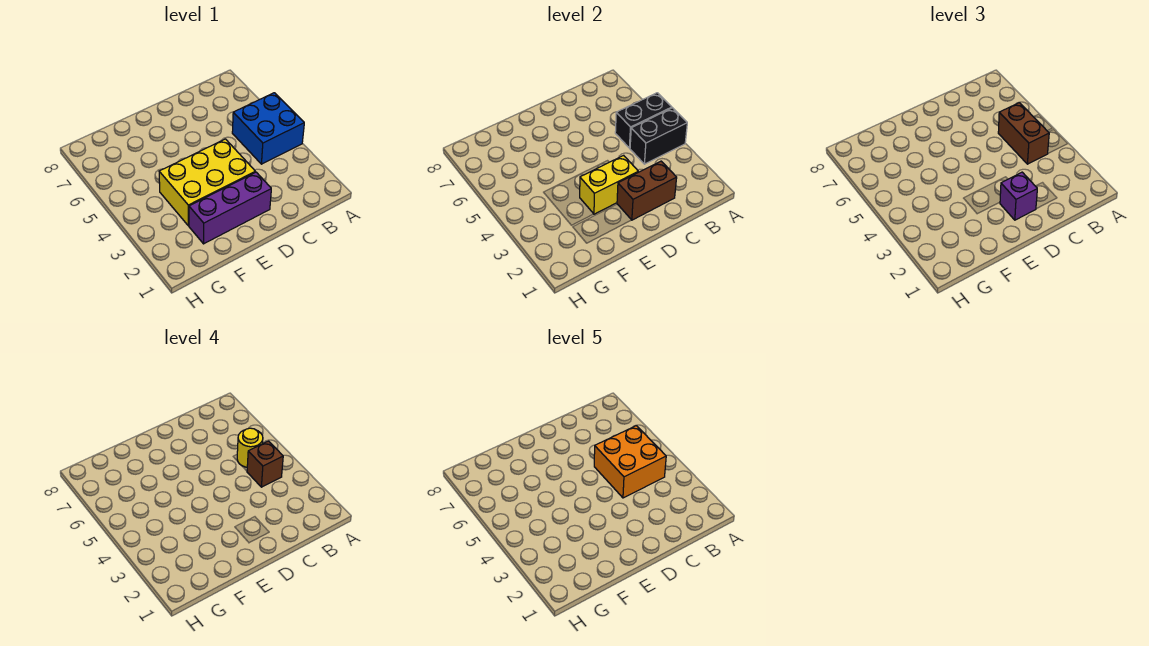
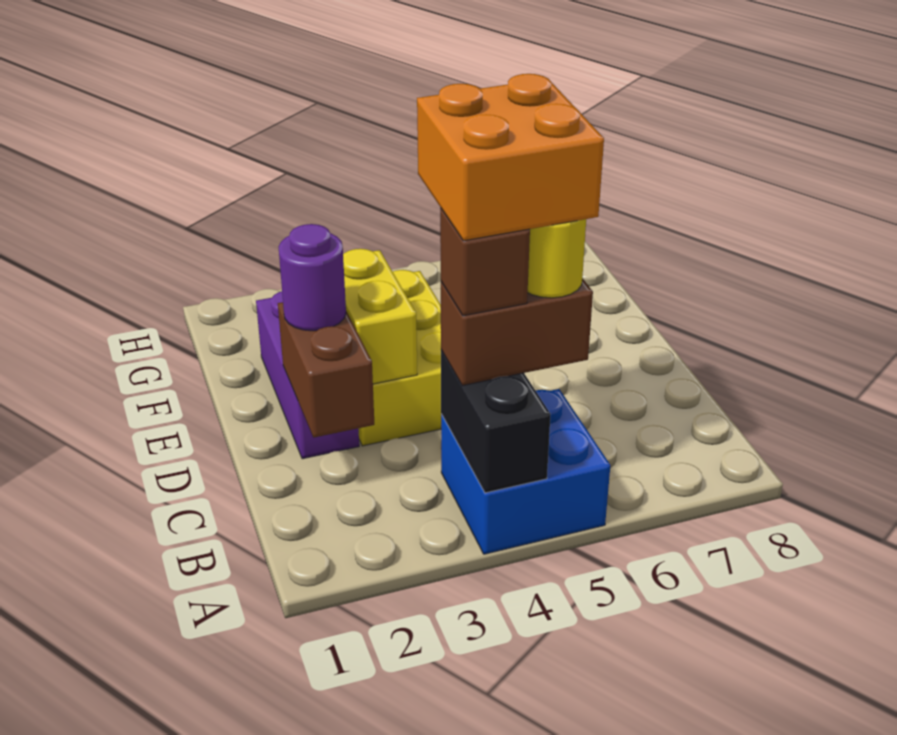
black 1x2 brick [615,93,672,148] -> none
purple 1x1 brick [1000,172,1037,220] -> purple 1x1 round brick [279,224,346,331]

